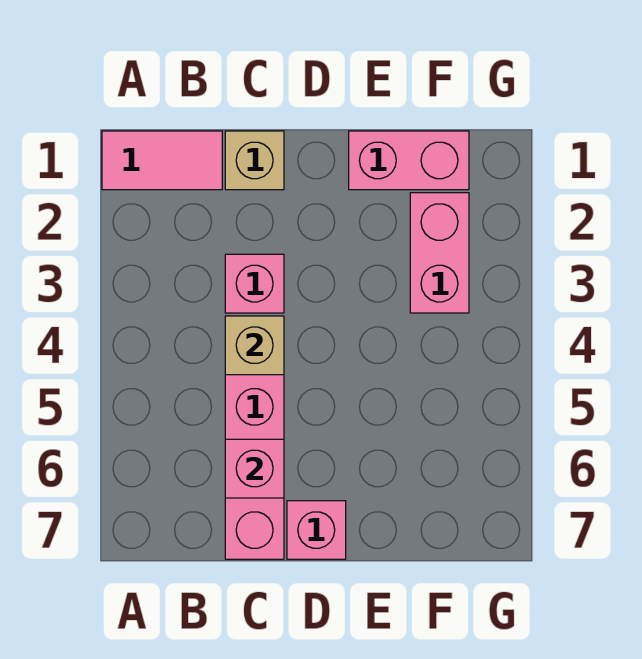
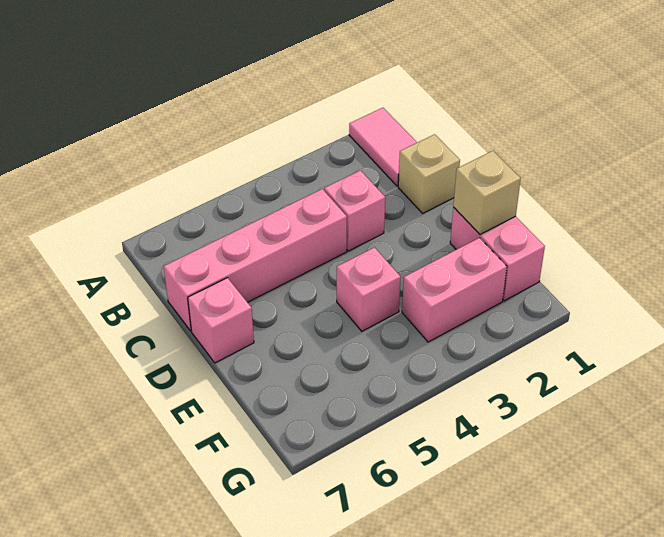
tan 1x1 brick [225,316,284,375] -> tan 1x1 brick moved to [453,151,521,235]
pink 1x1 brick [225,439,284,498] -> pink 1x1 brick moved to [337,247,401,331]

